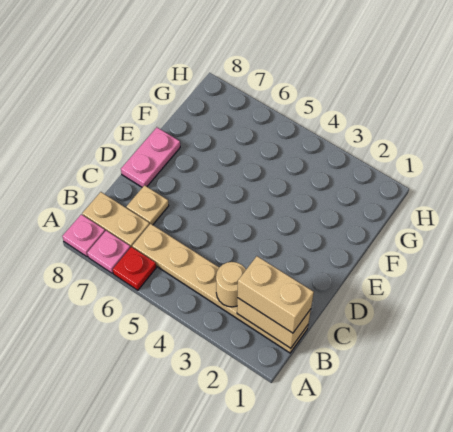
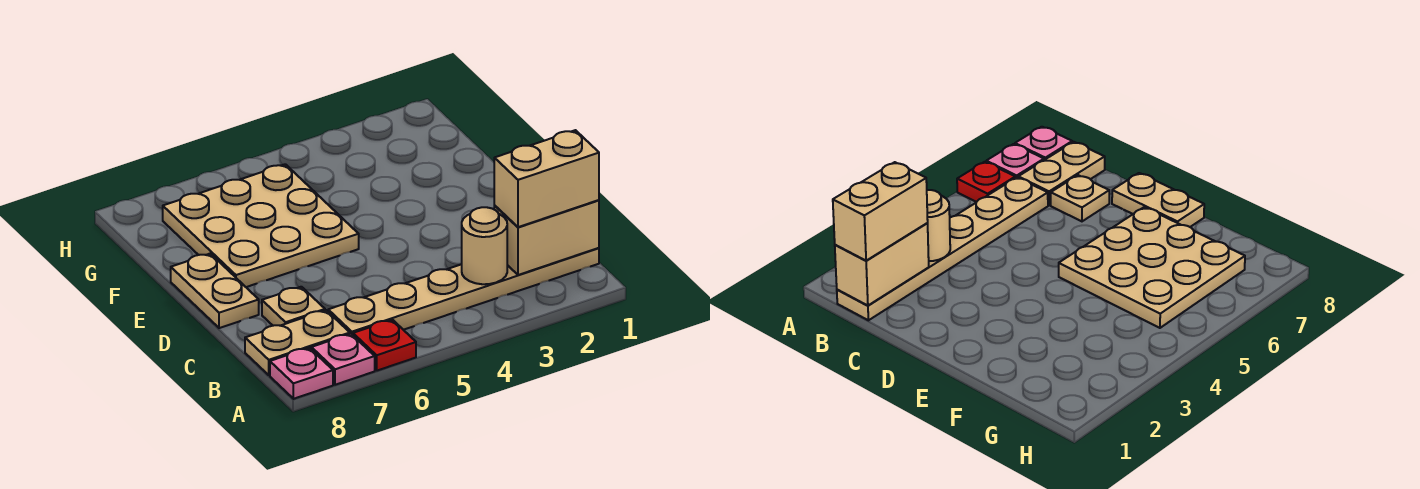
pink 1x2 plate [121,128,180,187] -> tan 1x2 plate [171,254,259,328]
none -> tan 3x3 plate [163,164,359,287]

